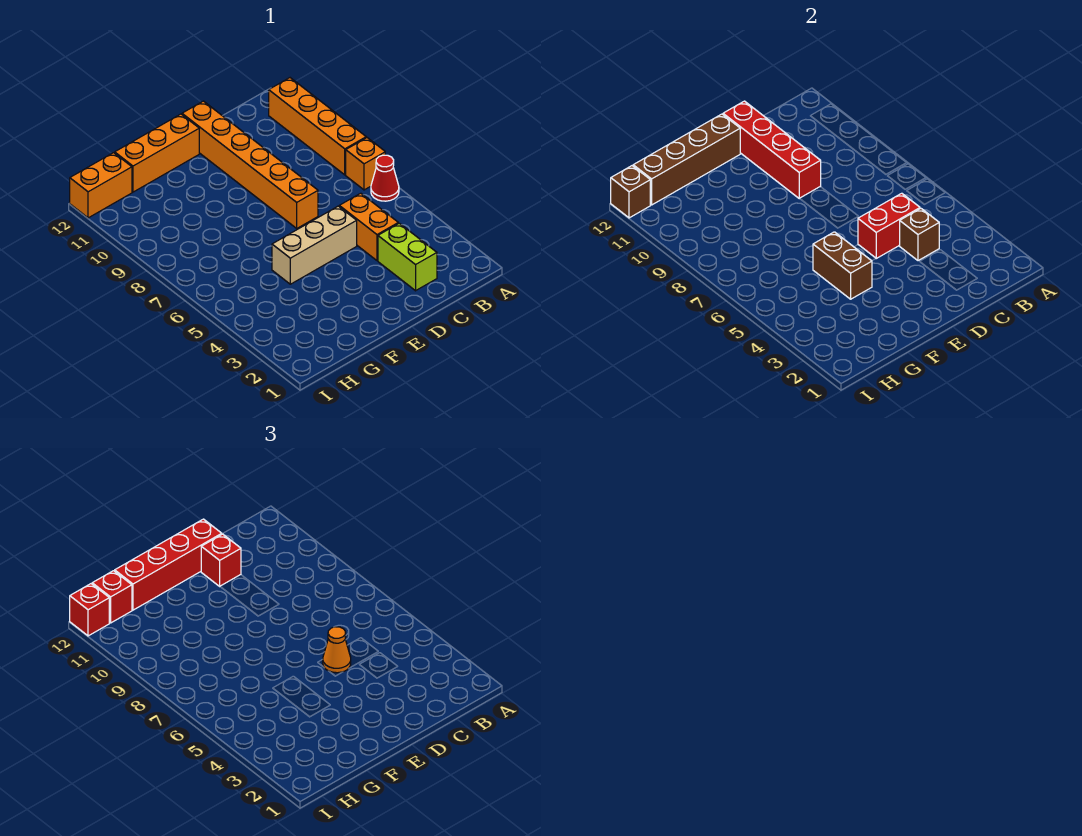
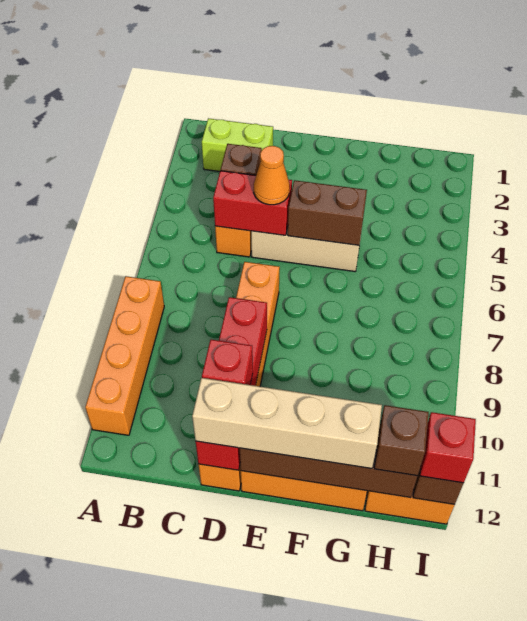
red 1x1 cone [371,155,399,201] -> none
orange 1x1 brick [346,138,385,190] -> none
lime 1x2 brick [378,223,437,291] -> lime 1x2 brick turned to [202,118,273,171]
red 1x4 brick [115,519,222,610] -> tan 1x4 brick [192,378,382,468]
brown 1x2 brick [813,232,872,299] -> brown 1x2 brick turned to [288,180,367,245]
red 1x1 brick [92,571,132,623] -> brown 1x1 brick [374,405,429,476]

